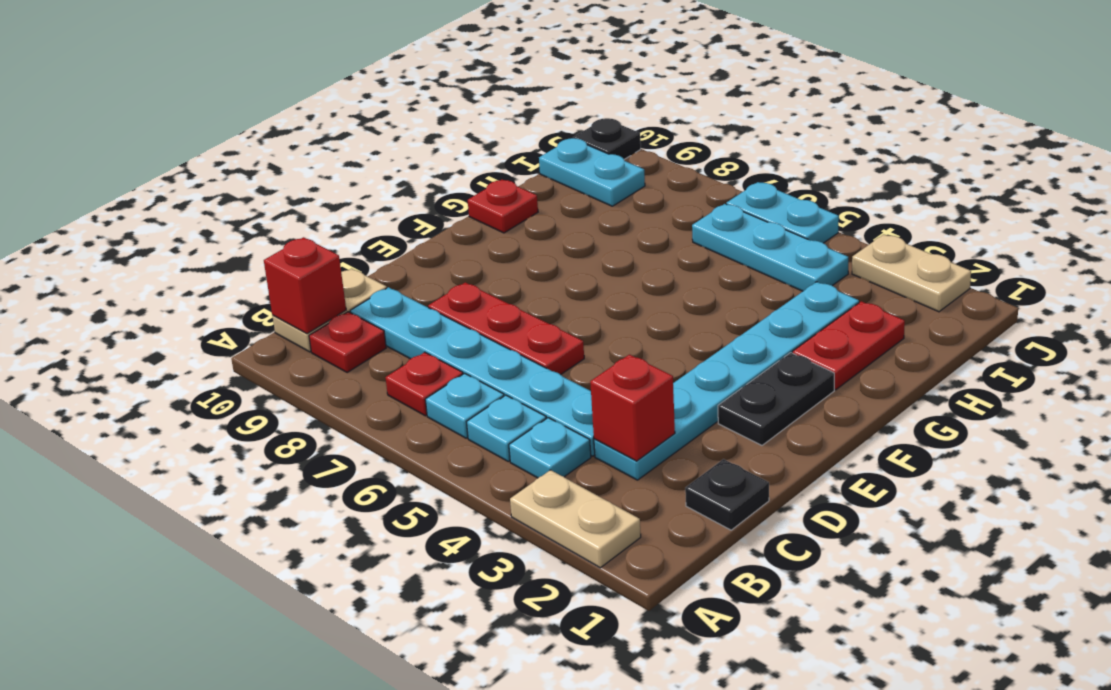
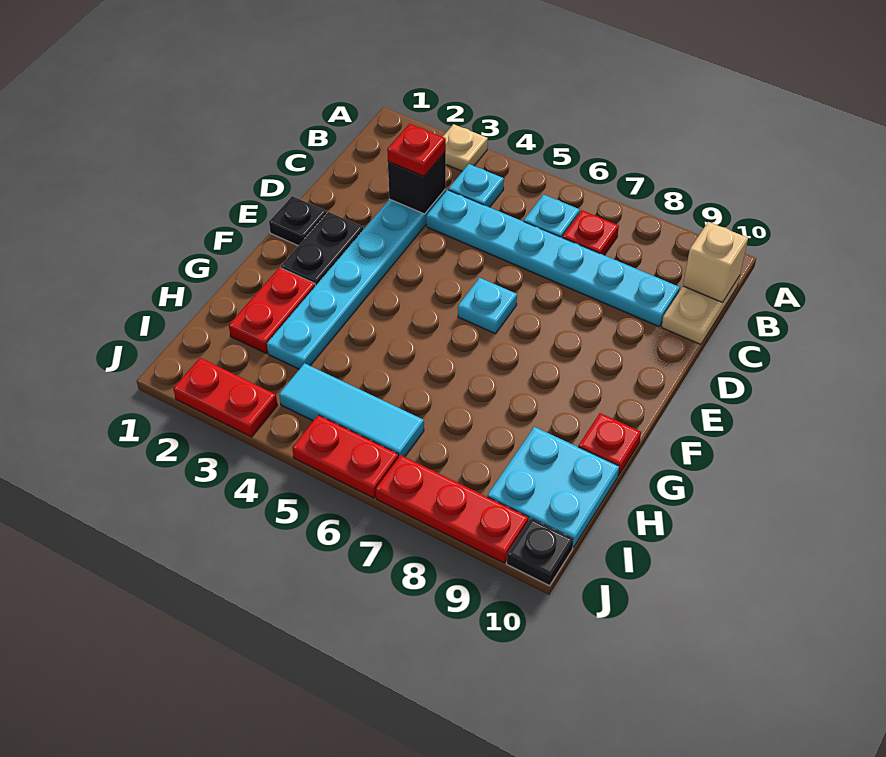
tan 1x2 plate [510,470,641,568] -> tan 1x1 plate [443,124,488,171]
cyan 1x1 plate [467,395,546,461] -> cyan 1x1 plate moved to [458,278,517,334]
red 1x1 plate [309,312,386,373] -> red 1x1 plate moved to [387,124,446,176]
red 1x1 brick [264,237,346,334] -> tan 1x1 brick [683,222,748,302]
black 1x1 plate [685,459,769,530] -> black 1x1 plate moved to [269,196,327,246]
red 1x1 brick [590,355,675,461] -> black 1x1 brick [388,152,446,214]
red 1x3 plate [428,282,584,375] -> red 1x3 plate moved to [376,455,528,563]
cyan 1x3 plate [692,204,848,291] -> cyan 1x3 tile [279,363,424,457]
cyan 1x2 plate [539,138,645,206] -> cyan 2x2 plate [488,427,619,548]
tan 1x2 plate [852,234,971,312] -> red 1x2 plate [173,358,277,437]
cyan 1x2 plate [726,182,839,243] -> red 1x2 plate [292,415,399,498]

